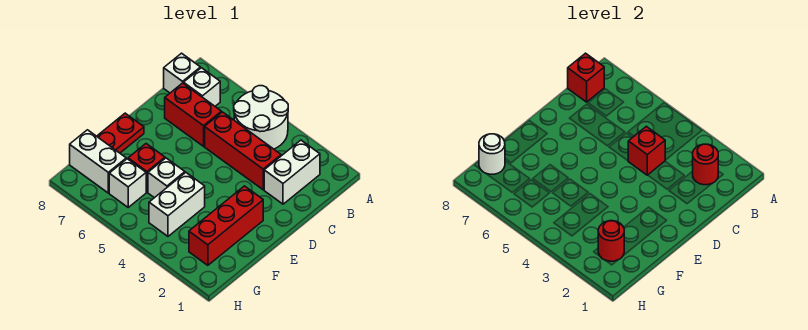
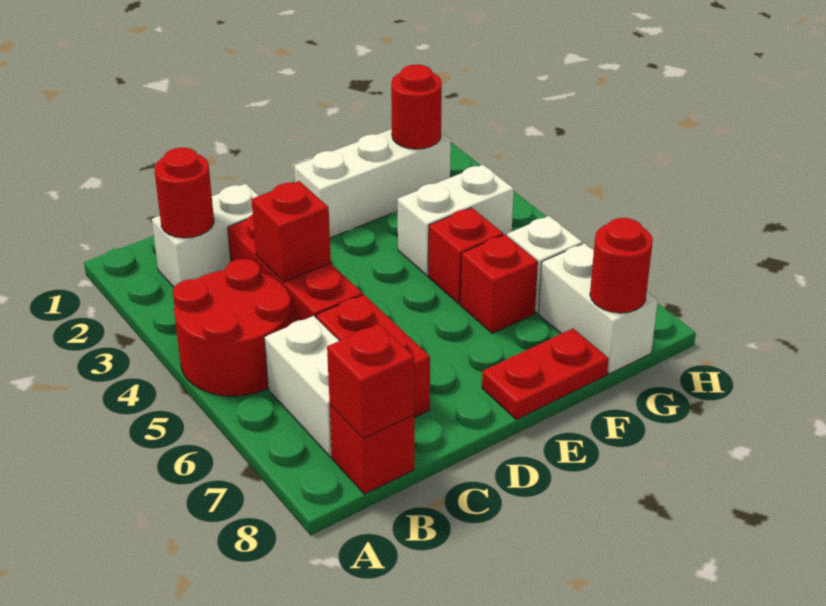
white 2x2 round brick [234,86,288,149] -> red 2x2 round brick [173,259,292,396]
white 1x1 brick [184,68,220,106] -> white 1x2 brick [265,316,339,457]
white 1x1 brick [164,53,200,93] -> red 1x1 brick [330,405,414,494]
red 1x3 brick [189,186,263,265] -> white 1x3 brick [294,129,451,238]
white 1x1 brick [148,158,185,198] -> red 1x1 brick [429,208,503,304]
white 1x1 round brick [479,134,505,174] -> red 1x1 round brick [590,218,653,313]

